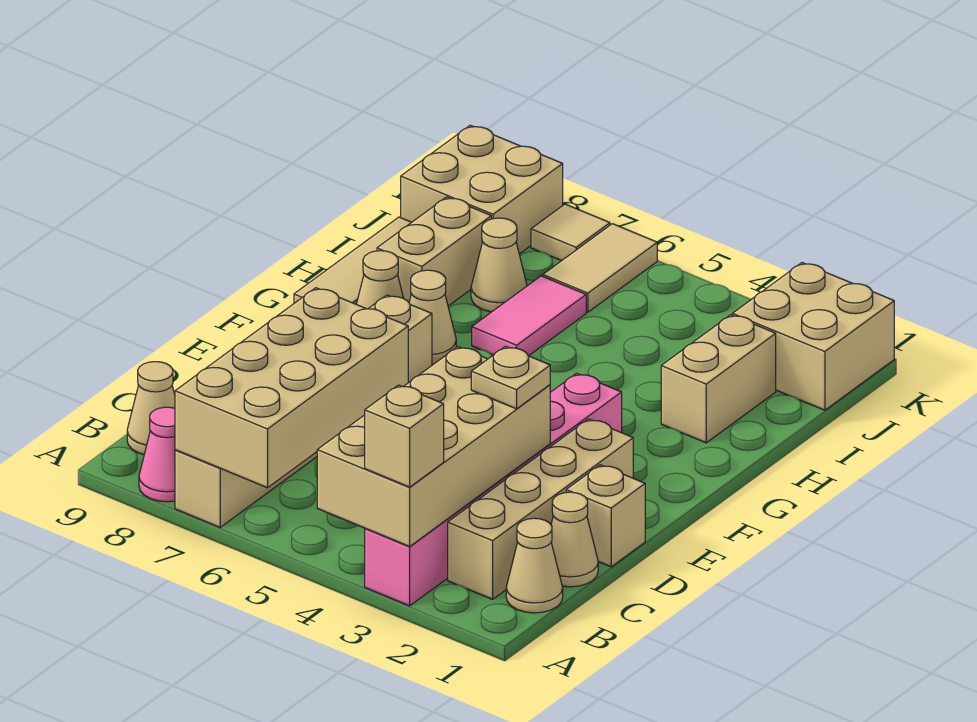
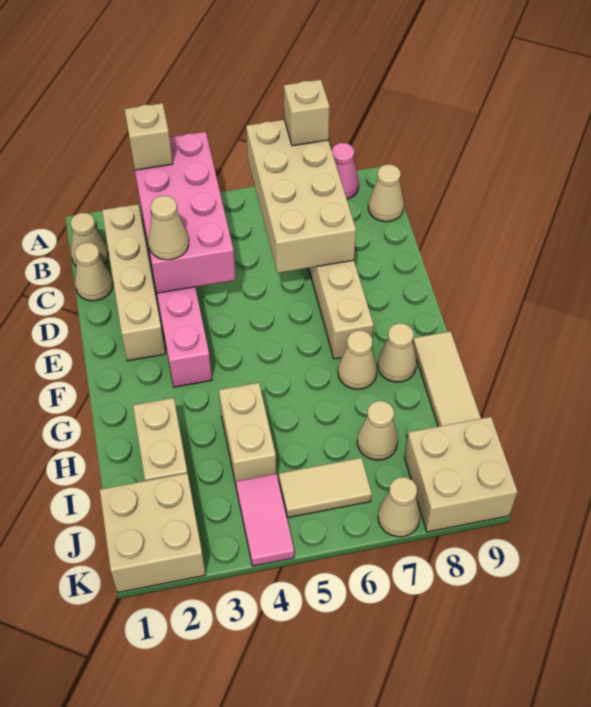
tan 2x4 brick [317,347,550,546] -> pink 2x4 brick [132,132,236,293]
tan 1x1 brick [566,465,645,567] -> tan 1x1 brick moved to [284,80,330,146]
tan 1x1 plate [471,346,550,409] -> tan 1x1 cone [148,196,189,260]
pink 1x2 tile [472,276,586,356] -> pink 1x2 tile moved to [236,474,294,566]
tan 1x2 brick [377,197,491,306] -> tan 1x2 brick moved to [219,383,276,484]
tan 1x2 tile [543,224,657,312] -> tan 1x2 tile turned to [279,458,372,517]
tan 1x1 tile [531,204,610,261] -> tan 1x1 cone [378,477,420,537]

